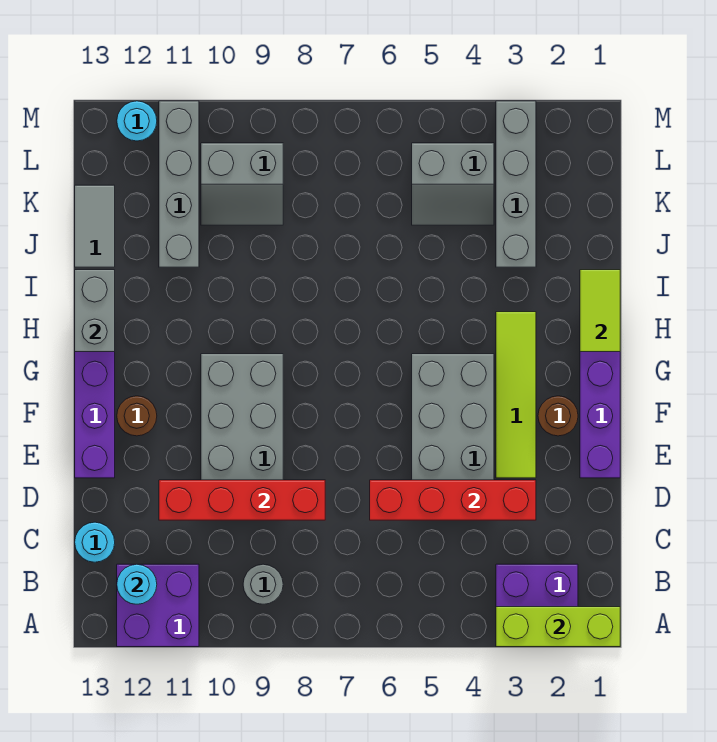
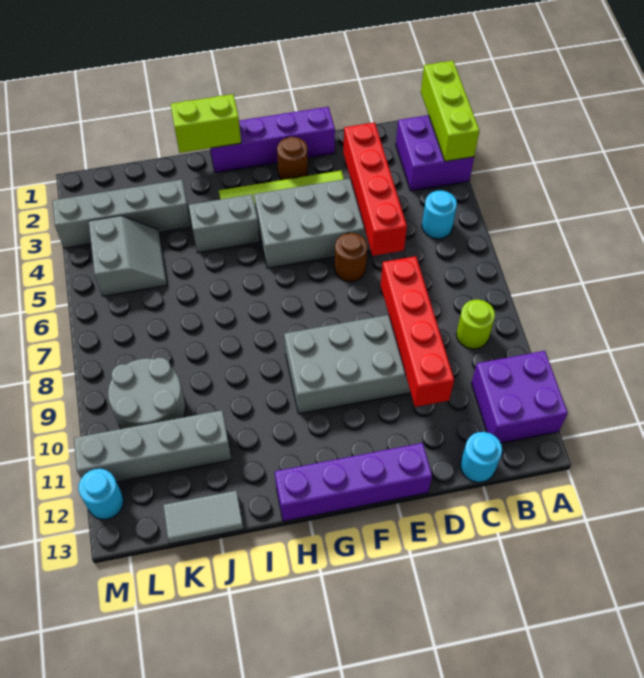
grey 1x1 round brick [243,564,283,604] -> lime 1x1 round brick [456,300,495,349]
cyan 1x1 round brick [117,564,157,604] -> cyan 1x1 round brick moved to [422,190,457,239]
brown 1x1 round brick [117,396,157,436] -> brown 1x1 round brick moved to [335,233,367,282]
lime 1x2 tile [580,270,620,352] -> lime 1x2 brick [171,94,241,153]
grey 1x2 brick [75,270,115,352] -> grey 1x2 brick moved to [189,194,260,253]
grey 2x2 slope [201,143,283,225] -> grey 2x2 round brick [108,358,186,429]

